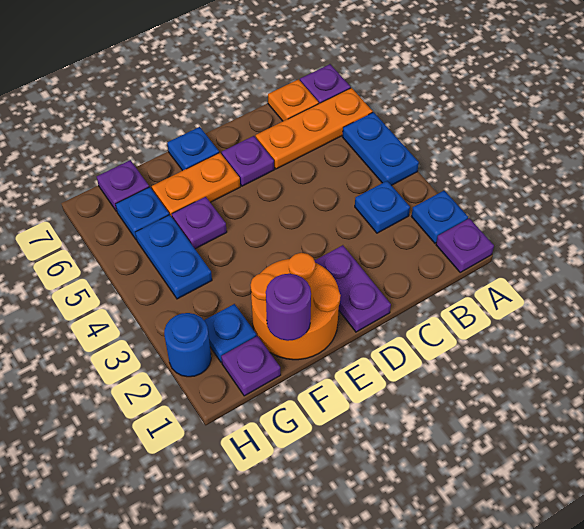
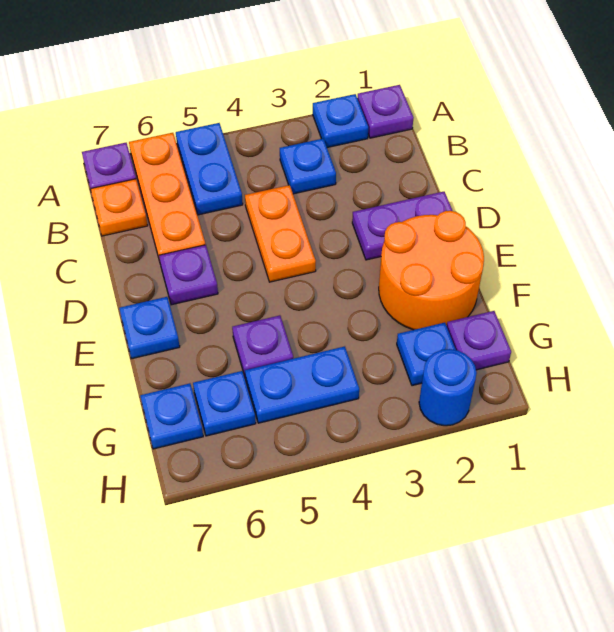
blue 1x2 plate [343,112,419,185] -> blue 1x2 plate turned to [176,123,243,215]
orange 1x2 plate [152,153,240,217] -> orange 1x2 plate moved to [245,185,316,282]
purple 1x1 round brick [266,274,311,341] -> none
purple 1x1 plate [97,160,149,212] -> blue 1x1 plate [140,383,203,449]

